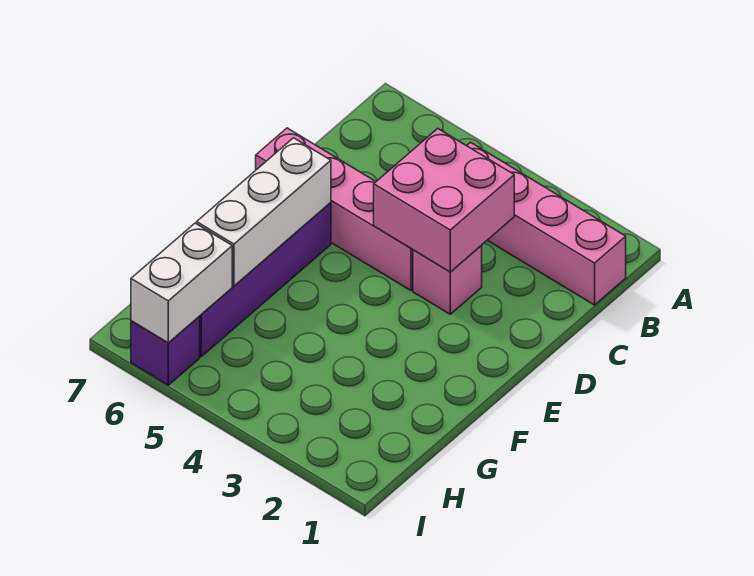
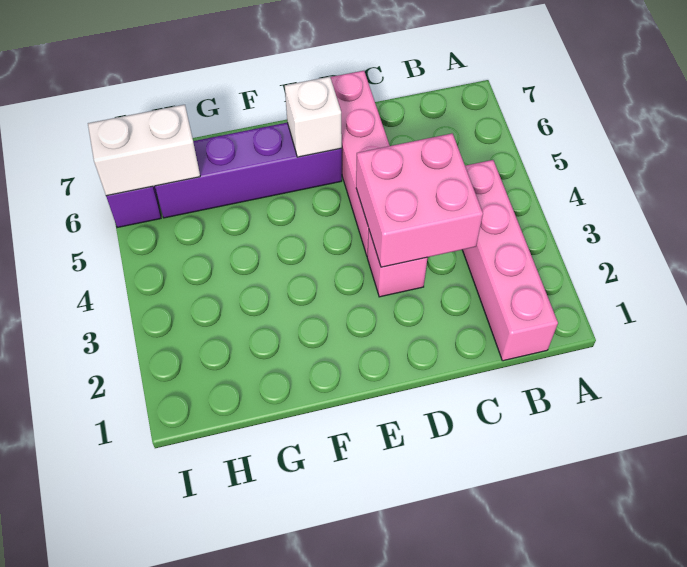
white 1x3 brick [197,138,331,286] -> white 1x1 brick [285,77,342,157]

